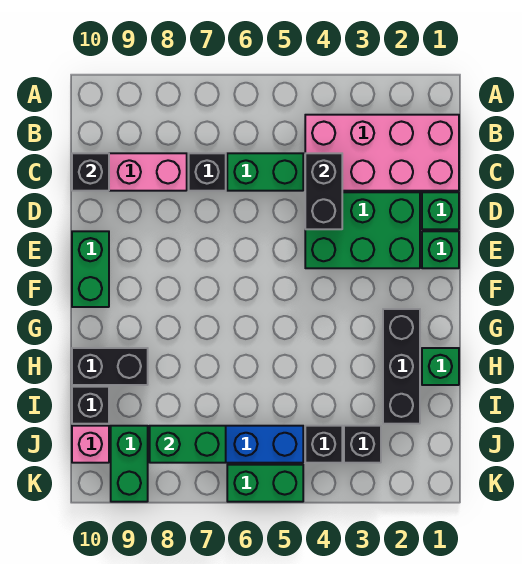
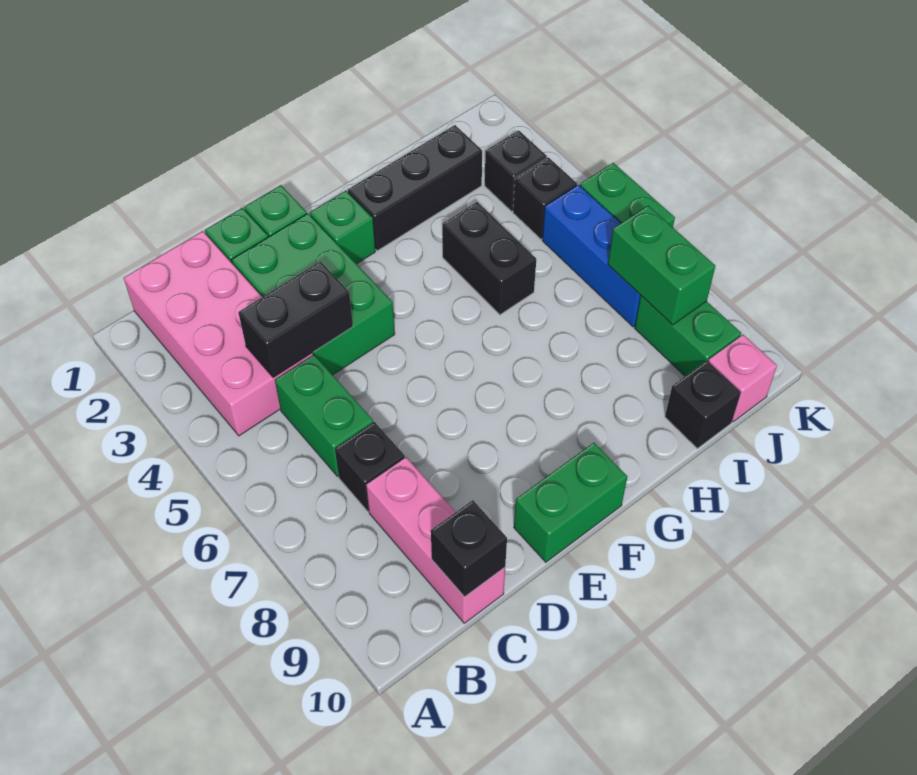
green 1x1 brick [422,348,459,385] -> green 1x1 brick moved to [310,191,375,264]
black 1x2 brick [72,348,148,385] -> black 1x2 brick moved to [442,202,536,315]
green 1x2 brick [111,426,148,502] -> green 1x2 brick turned to [635,296,741,376]

